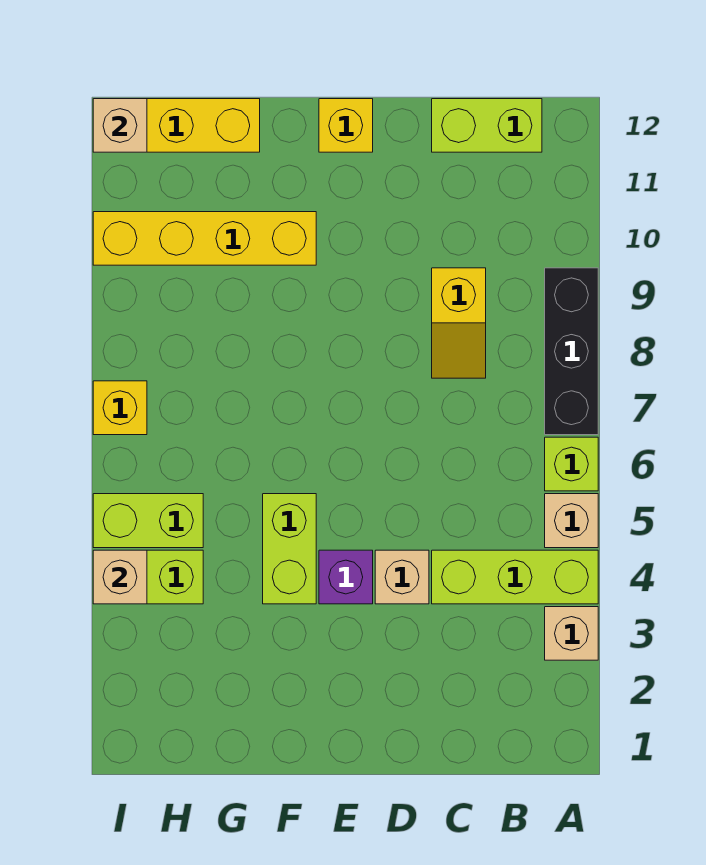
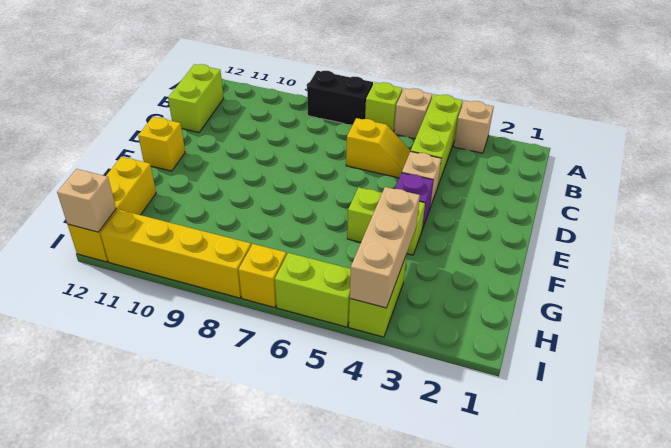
black 1x3 brick [545,268,598,435] -> black 1x2 brick [307,71,373,125]
yellow 1x2 slope [432,268,486,378] -> yellow 1x2 slope moved to [346,118,410,178]
yellow 1x4 brick [93,212,316,265] -> yellow 1x4 brick turned to [100,210,251,298]
lime 1x2 brick [93,494,203,548] -> lime 1x2 brick turned to [275,253,351,327]
tan 1x1 brick [93,550,147,604] -> tan 1x3 brick [350,187,420,308]

